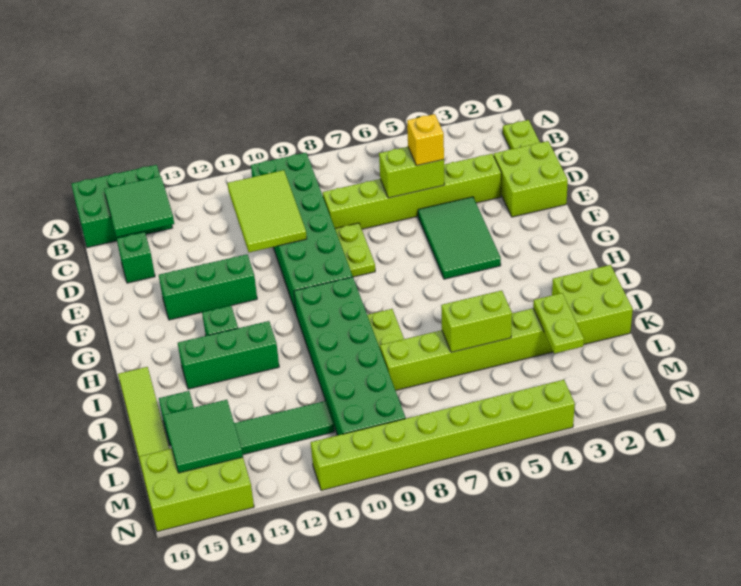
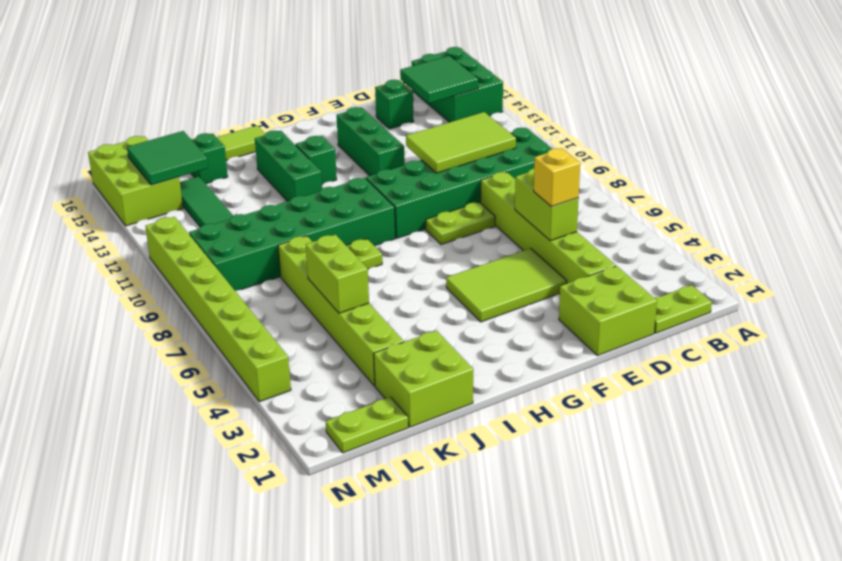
green 2x3 tile [418,197,501,279] -> lime 2x3 tile [446,248,567,322]
lime 1x2 plate [533,293,584,354] -> lime 1x2 plate moved to [326,397,408,453]

